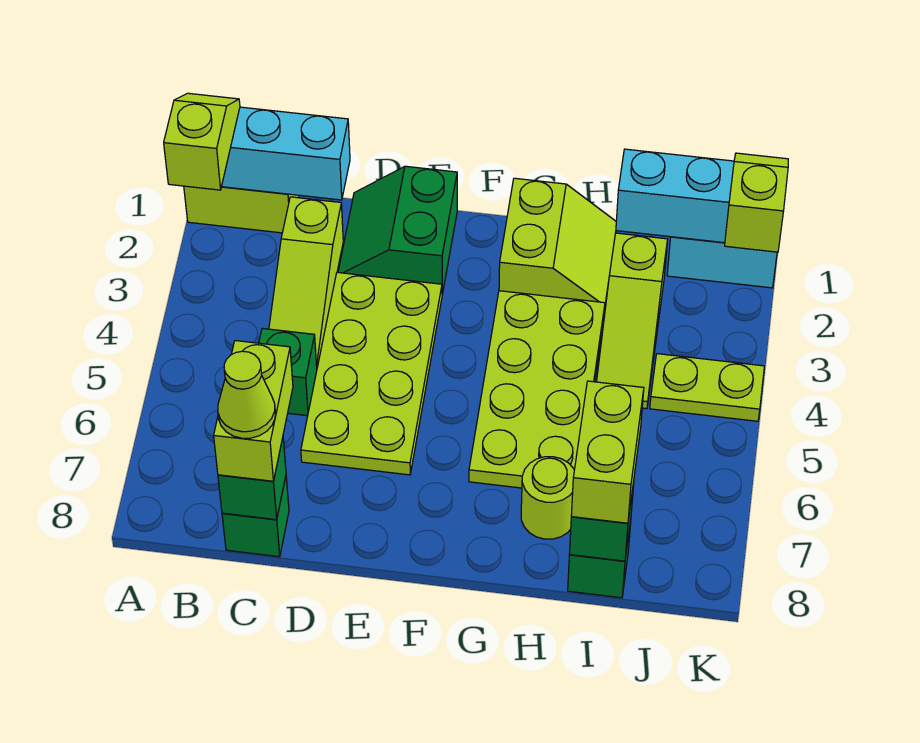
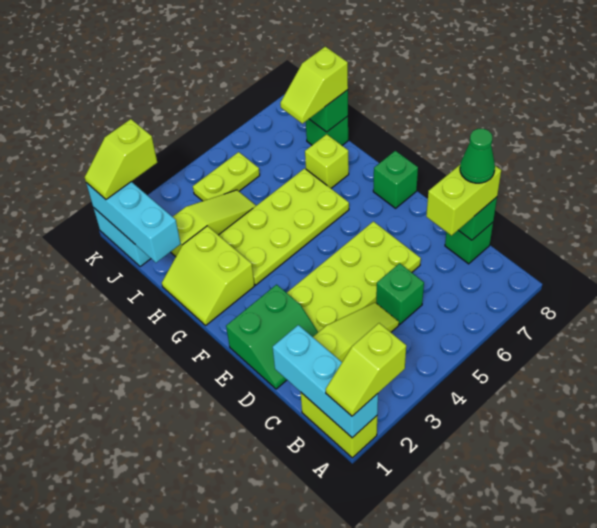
lime 1x1 cone [218,351,275,438] -> green 1x1 cone [460,129,495,183]
none -> green 1x1 brick [373,151,418,208]
lime 2x2 slope [499,178,616,313] -> lime 2x2 slope turned to [162,226,255,325]
lime 1x1 round brick [521,457,574,539] -> lime 1x1 brick [305,134,349,188]
lime 1x2 brick [571,381,644,523] -> lime 1x2 slope [280,47,348,124]
lime 1x2 plate [650,354,764,421] -> lime 1x2 plate turned to [193,152,260,201]

